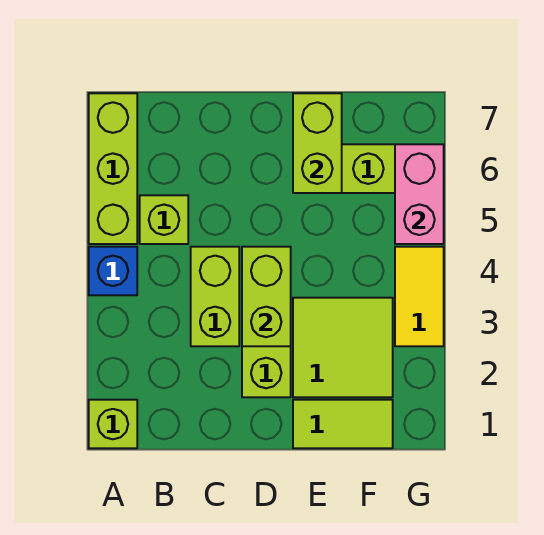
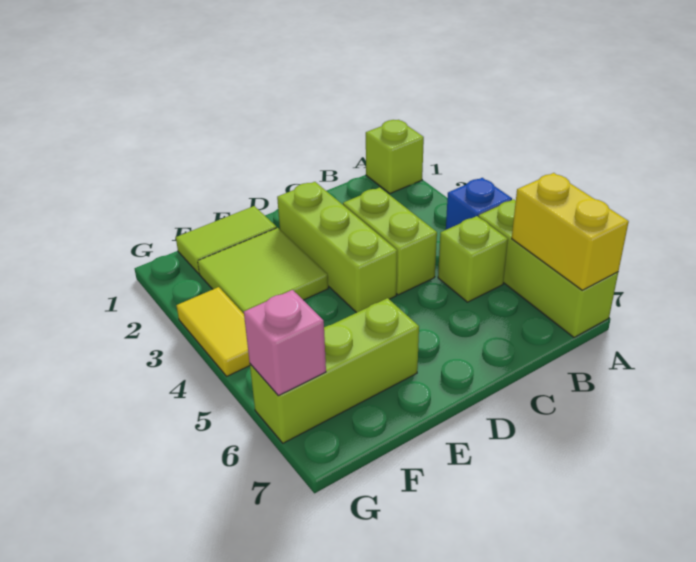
none -> yellow 1x2 brick [512,173,629,290]
lime 1x2 brick [242,247,291,346] -> none
lime 1x2 brick [293,93,342,193] -> none
pink 1x2 brick [395,144,444,244] -> pink 1x1 brick [244,290,326,396]

